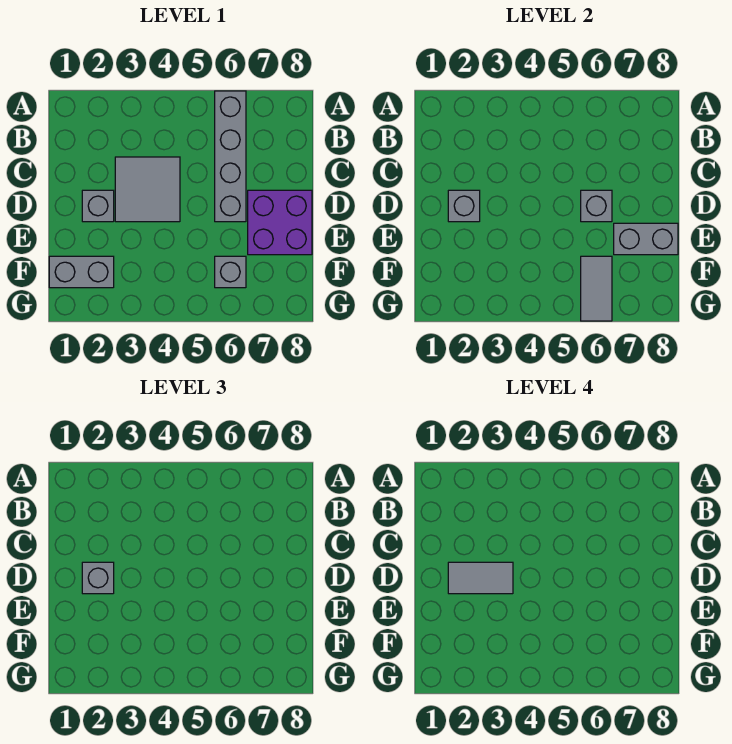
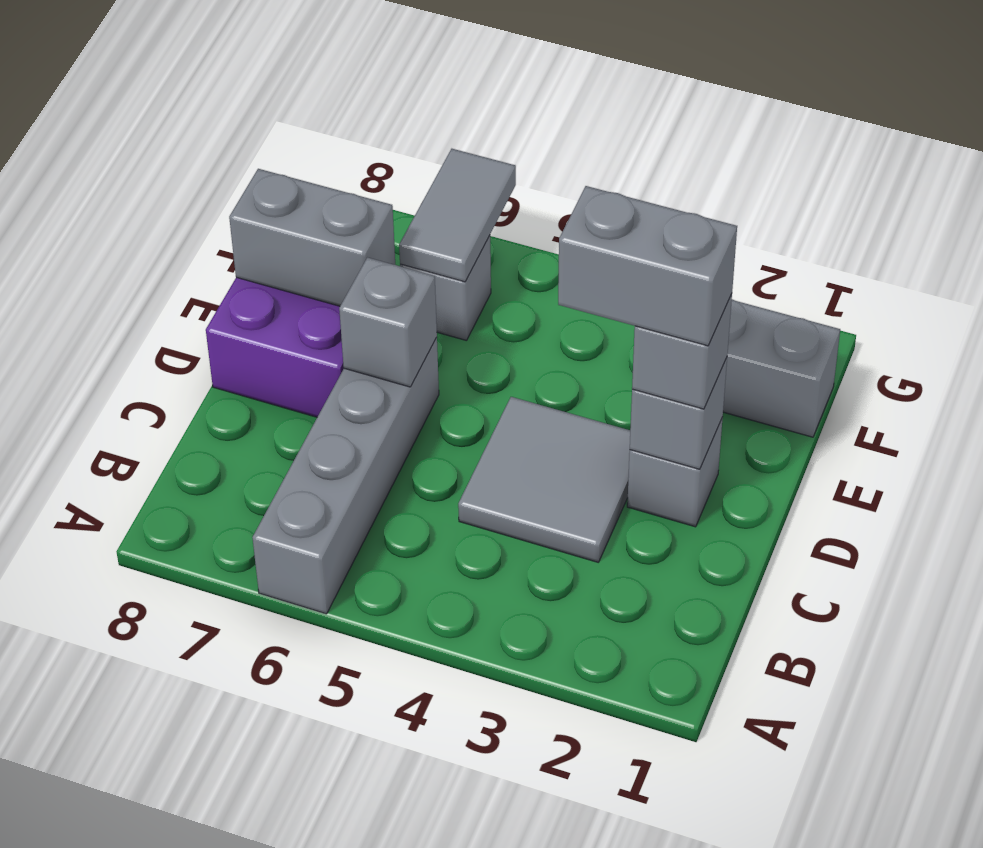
grey 1x2 tile [448,562,513,594] -> grey 1x2 brick [558,186,737,346]

